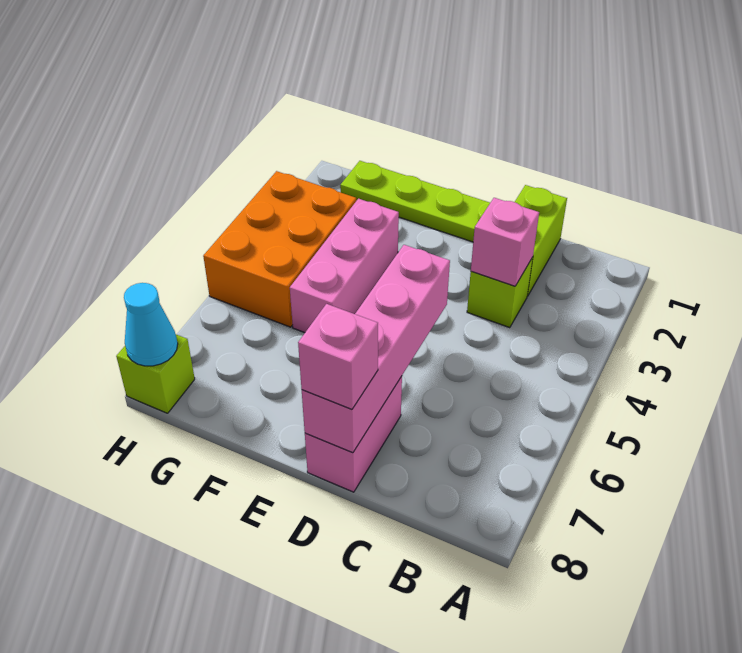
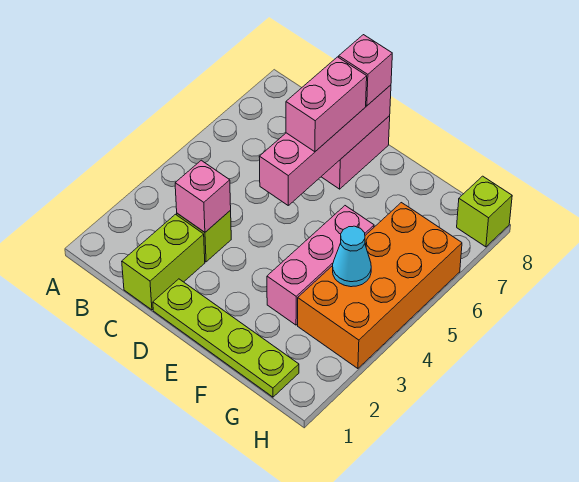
none -> pink 1x2 brick [286,57,367,152]
orange 2x3 brick [203,171,356,327] -> orange 2x4 brick [298,203,462,369]
cyan 1x1 cone [124,283,178,366] -> cyan 1x1 cone moved to [333,226,371,287]

